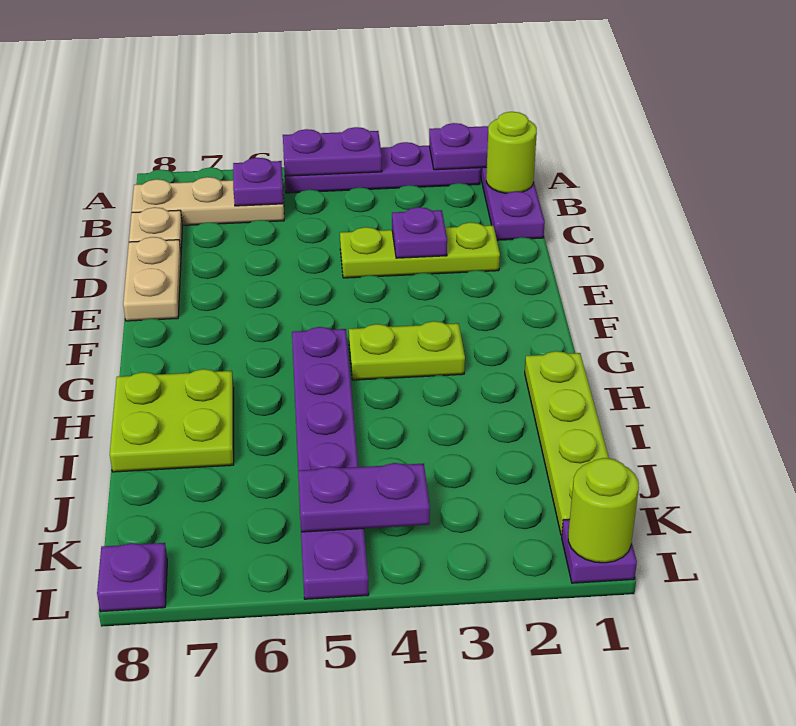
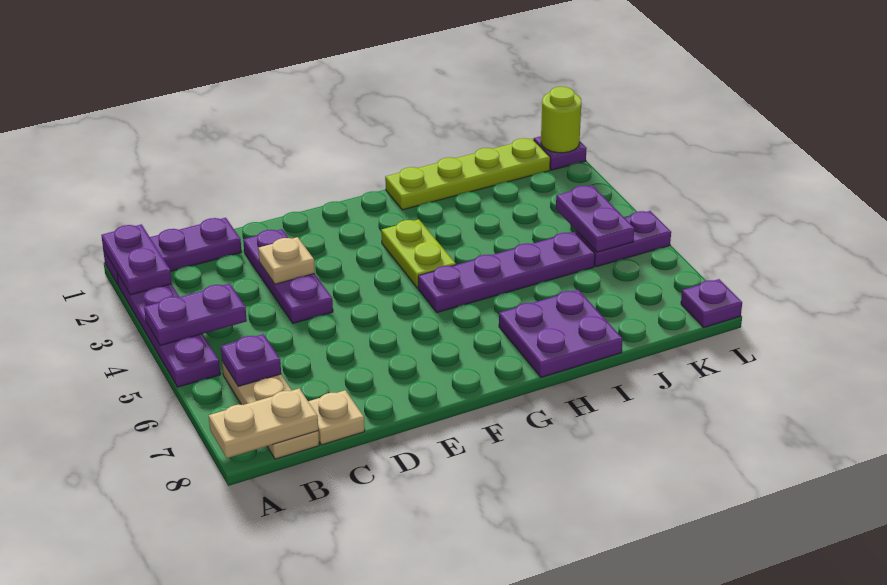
purple 1x2 plate [283,127,382,176] -> purple 1x2 plate turned to [144,284,247,346]
lime 1x1 round brick [486,112,537,193] -> none
lime 1x3 plate [340,222,500,278] -> purple 1x3 plate [243,229,333,323]
purple 1x1 plate [392,207,447,258] -> tan 1x1 plate [258,237,315,284]
tan 1x2 plate [123,237,181,321] -> tan 1x2 plate moved to [209,388,318,458]
lime 2x2 plate [110,369,234,472] -> purple 2x2 plate [499,290,623,378]

